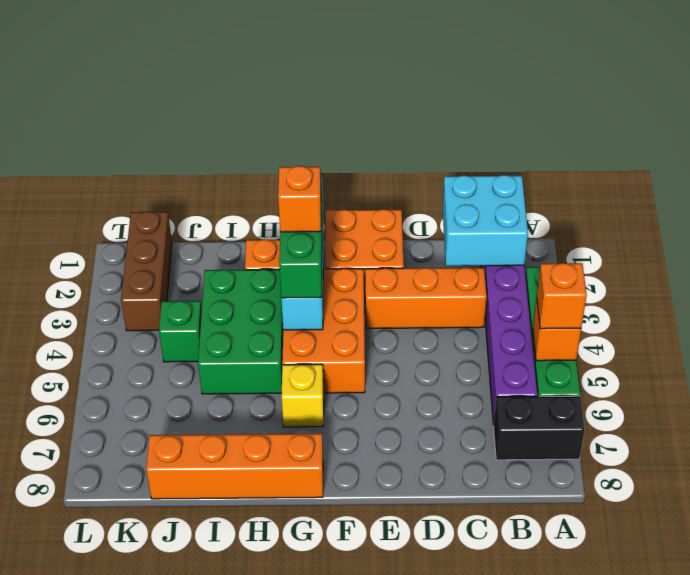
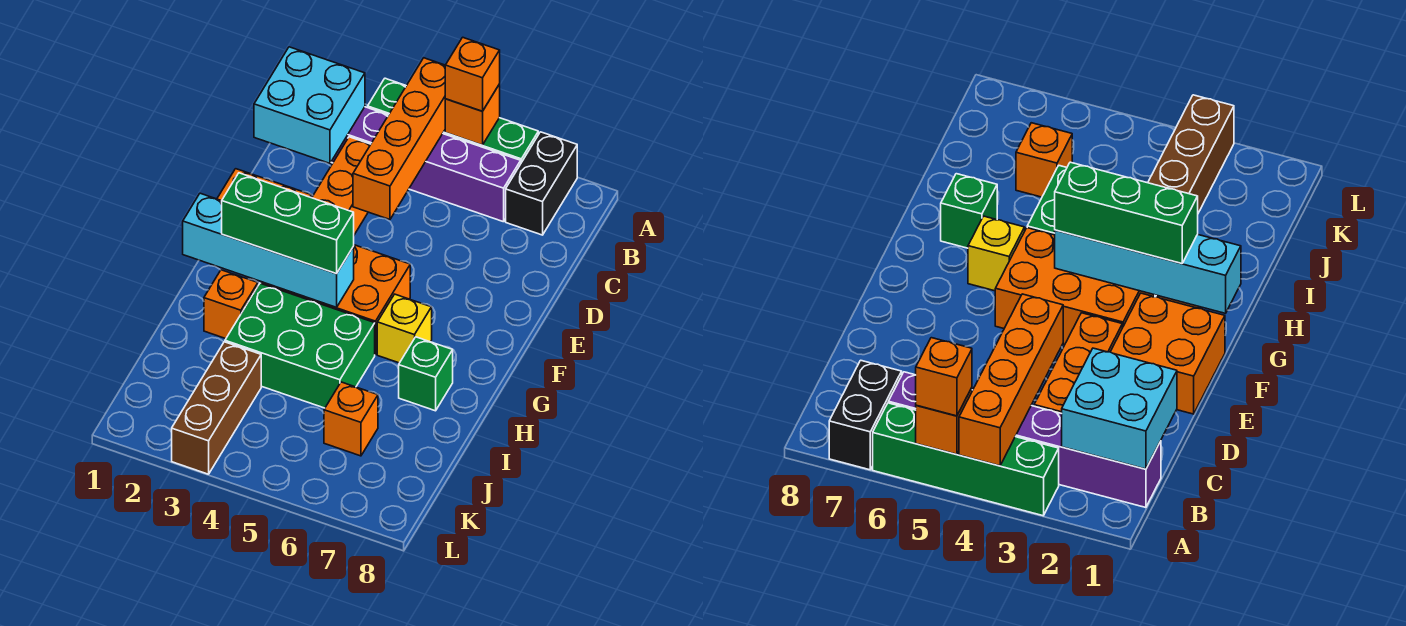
orange 1x1 brick [278,166,321,232] -> orange 1x1 brick moved to [324,382,378,456]
orange 1x4 brick [146,434,323,499] -> orange 1x4 brick moved to [353,58,445,219]
green 1x1 brick [159,301,202,362] -> green 1x1 brick moved to [399,337,453,411]
brown 1x3 brick [121,211,172,331] -> brown 1x3 brick turned to [172,342,261,474]

